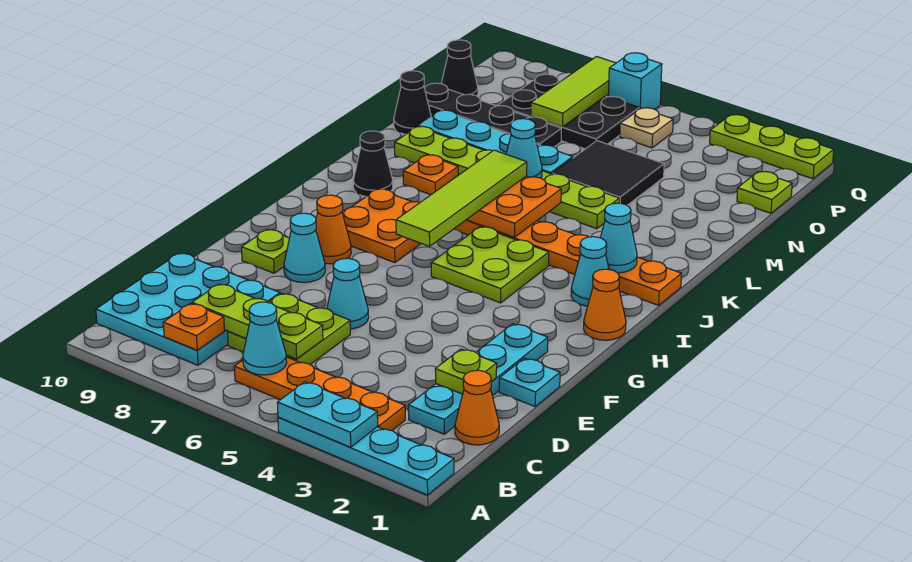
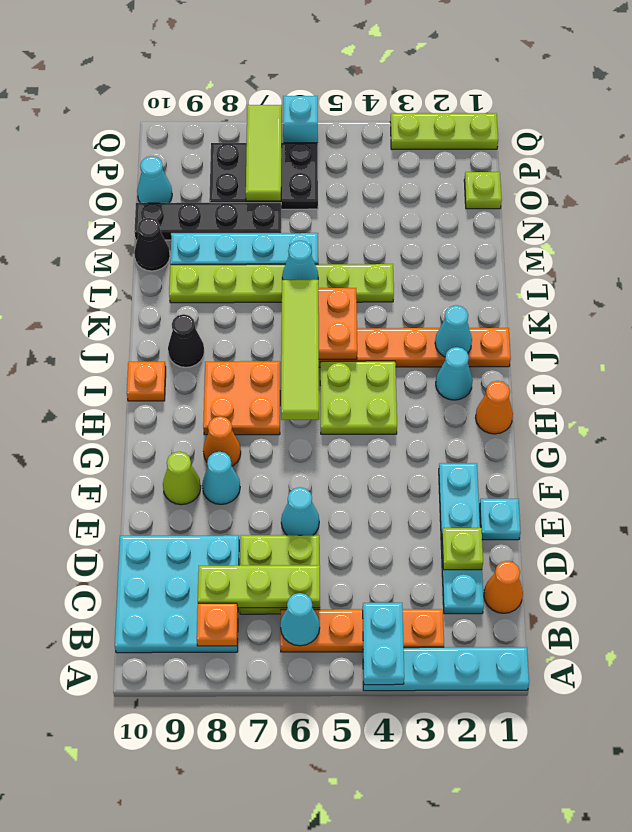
cyan 1x2 plate [277,382,378,447] -> cyan 1x2 plate turned to [363,603,404,685]
lime 1x1 plate [242,230,289,273] -> lime 1x1 cone [163,452,201,505]
orange 1x1 plate [403,155,458,195] -> orange 1x1 plate moved to [127,362,166,401]
black 2x2 tile [552,141,664,205] -> none
black 1x1 cone [441,40,478,96] -> cyan 1x1 cone [137,156,172,203]
tan 1x1 plate [620,108,673,148] -> none

